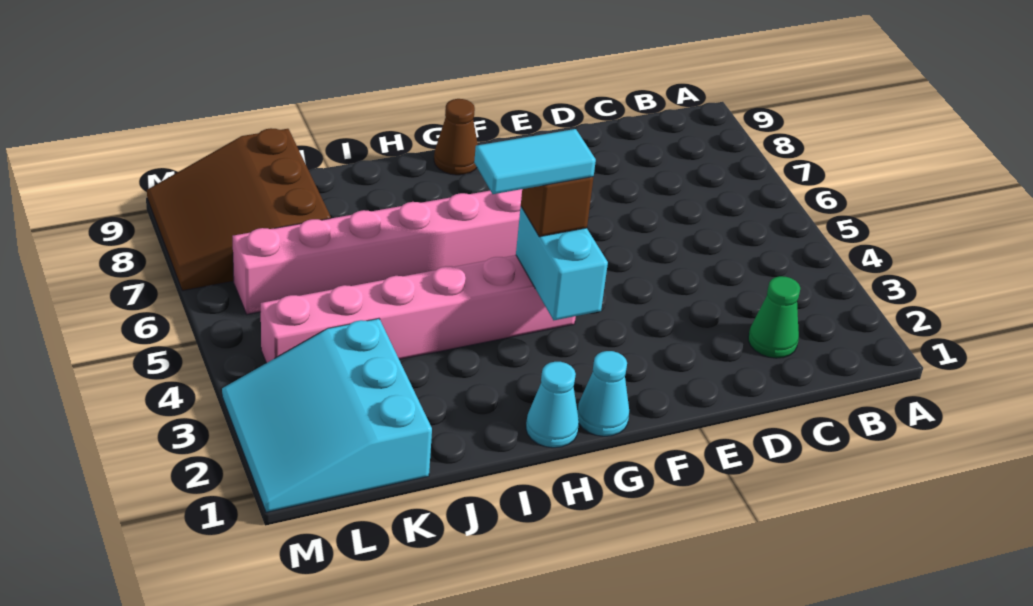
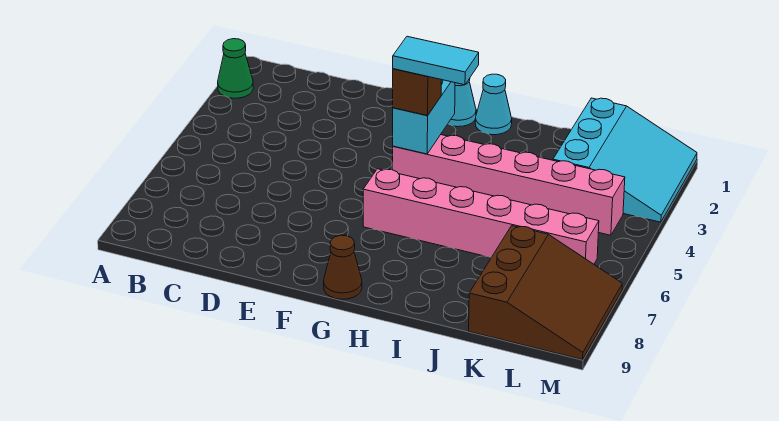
green 1x1 cone [748,276,800,358] -> green 1x1 cone moved to [218,39,253,98]

